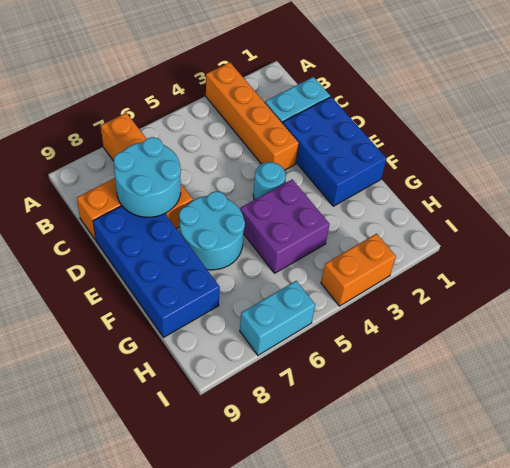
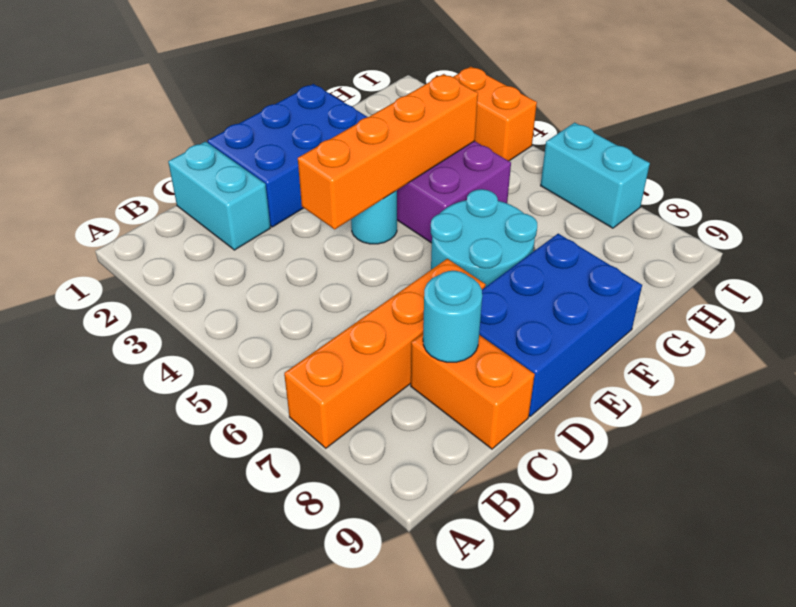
orange 1x4 brick [206,62,299,170] -> orange 1x4 brick moved to [298,74,478,229]
cyan 2x2 round brick [114,137,181,217] -> cyan 1x1 round brick [423,271,482,362]
blue 2x4 brick [93,206,220,337] -> blue 2x3 brick [479,234,642,416]

